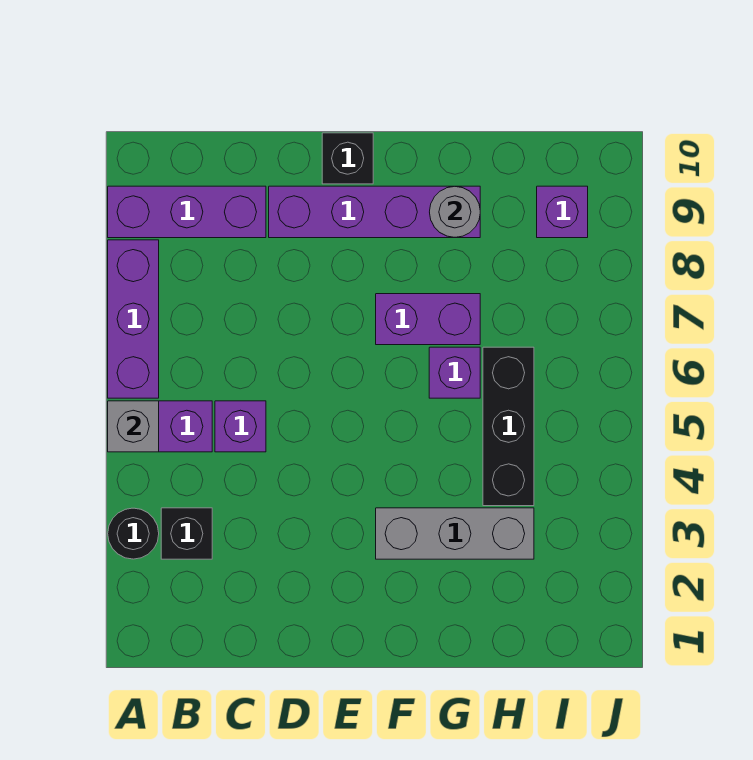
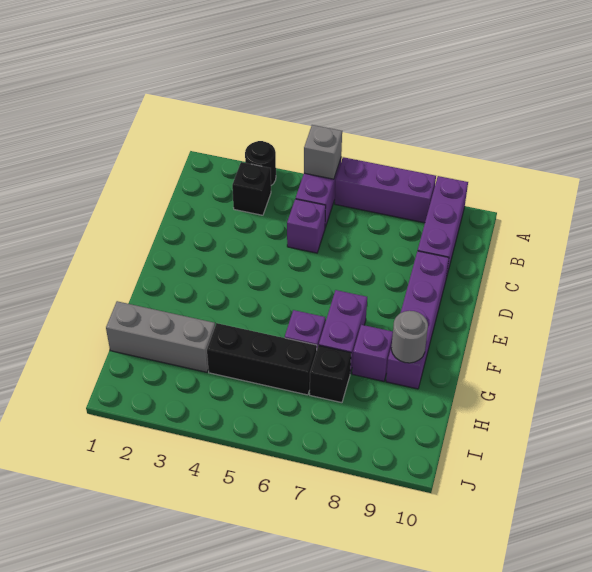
black 1x1 brick [322,133,373,184] -> black 1x1 brick moved to [310,345,351,403]
grey 1x3 brick [376,508,534,559] -> grey 1x3 brick turned to [106,301,215,372]
purple 1x1 brick [537,186,588,238] -> purple 1x1 brick moved to [352,325,393,381]

